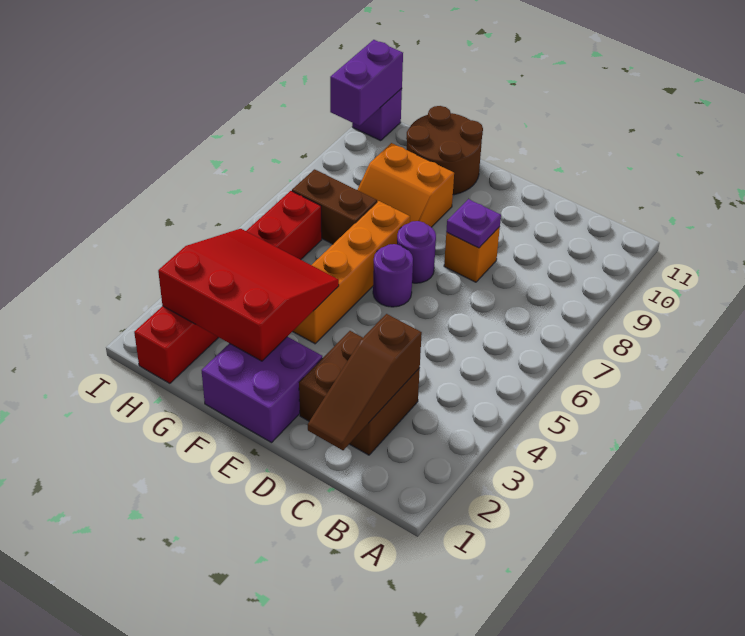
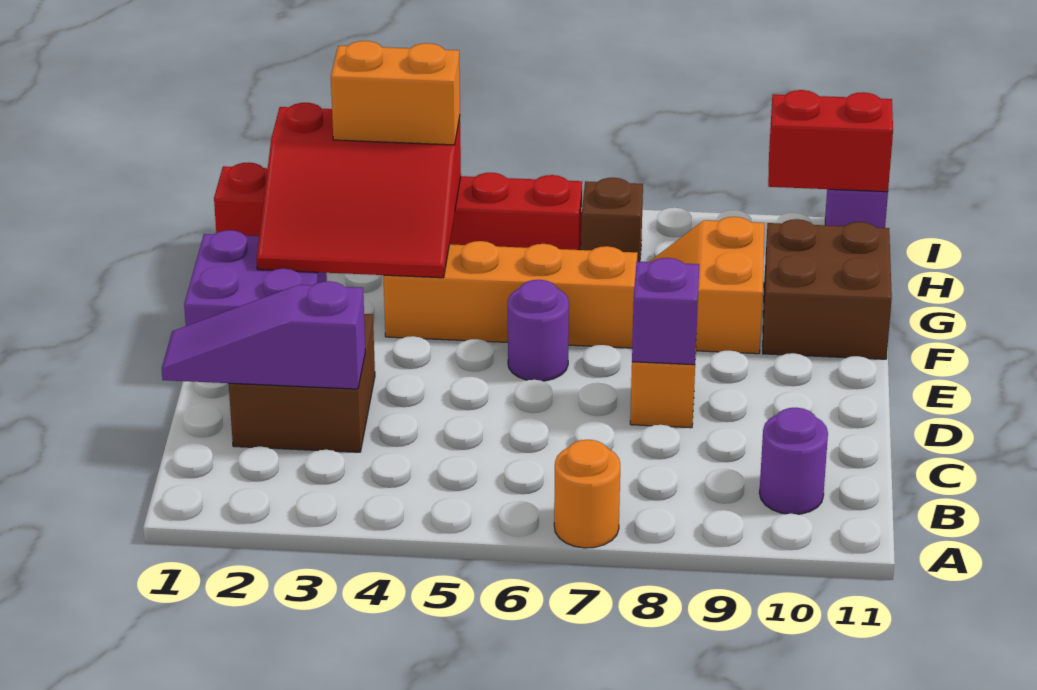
none -> orange 1x1 round brick [554,440,620,548]
brown 1x3 slope [308,314,422,450] -> purple 1x3 slope [162,281,365,389]
purple 1x1 plate [446,199,501,248] -> purple 1x1 brick [632,258,699,365]
purple 1x1 round brick [397,221,436,283] -> purple 1x1 round brick moved to [759,408,828,514]
red 3x3 slope [158,229,339,361] -> red 3x3 slope turned to [257,103,461,278]
brown 2x2 round brick [406,106,483,195] -> brown 2x2 brick [763,219,892,359]
brown 1x2 brick [292,169,377,244] -> brown 1x1 brick [581,178,643,262]
none -> orange 1x2 brick [331,41,460,145]
purple 1x2 brick [330,40,403,126] -> red 1x2 brick [768,90,893,192]

